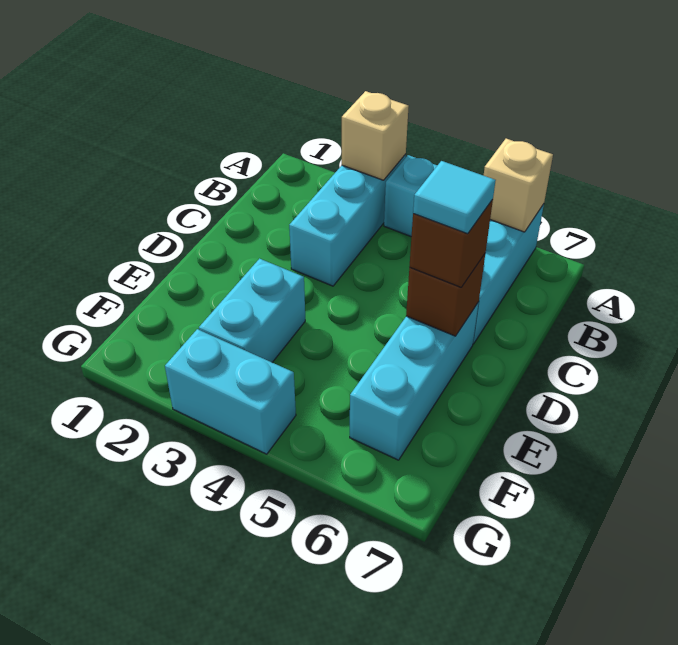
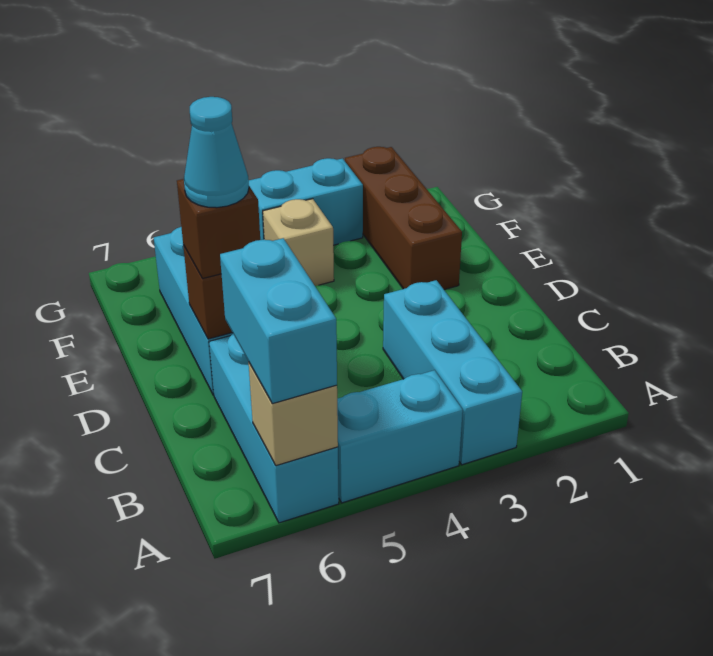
tan 1x1 brick [342,91,409,180] -> tan 1x1 brick moved to [263,199,334,286]
cyan 1x1 tile [413,161,496,234] -> cyan 1x1 cone [184,97,249,208]
none -> brown 1x3 brick [345,147,462,290]
cyan 1x2 brick [199,259,305,362] -> cyan 1x2 brick moved to [220,238,337,404]

